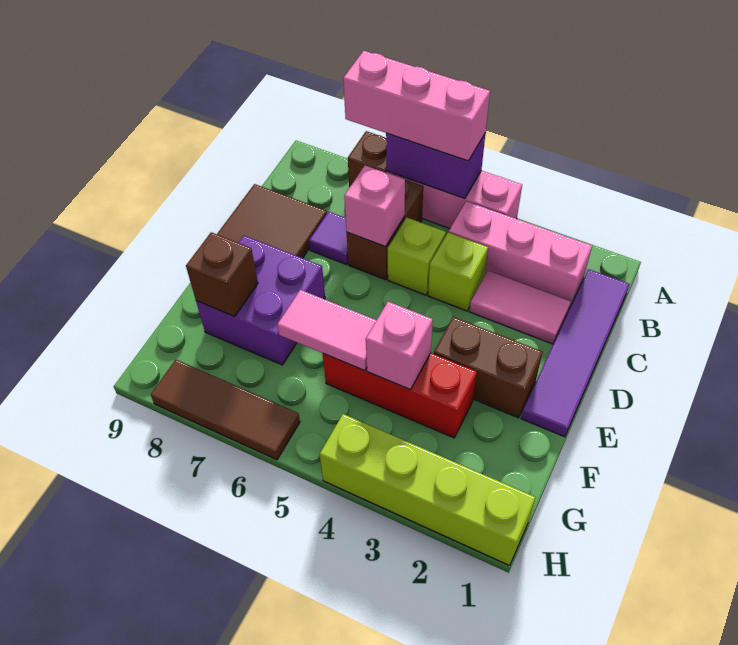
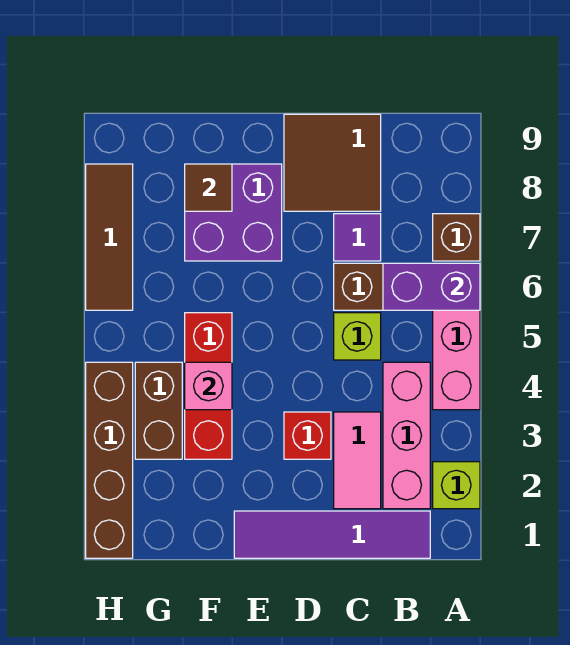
purple 1x2 brick [386,133,485,199] -> purple 1x2 brick turned to [383,263,480,310]
pink 1x3 brick [343,51,490,161] -> none
lime 1x1 brick [428,232,488,311] -> lime 1x1 brick moved to [433,462,480,509]
pink 1x1 brick [344,165,405,247] -> none
none -> red 1x1 brick [284,412,331,459]
brown 1x2 brick [434,317,542,418] -> brown 1x2 brick moved to [135,362,182,459]
pink 1x2 tile [277,290,376,371] -> none
brown 1x1 brick [186,232,258,316] -> brown 1x1 tile [185,164,232,211]
lime 1x4 brick [320,414,536,566] -> brown 1x4 brick [86,362,133,558]

